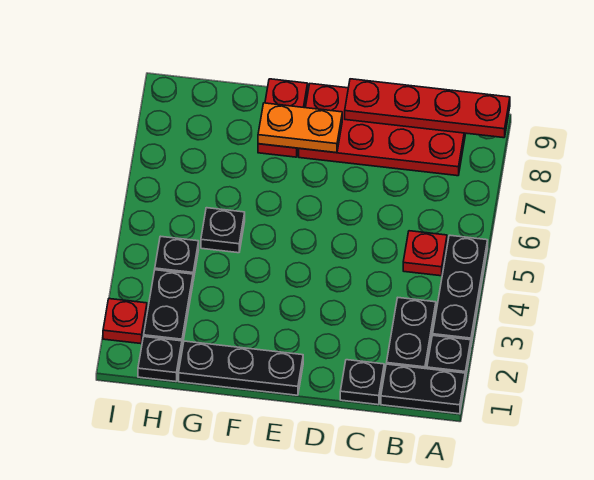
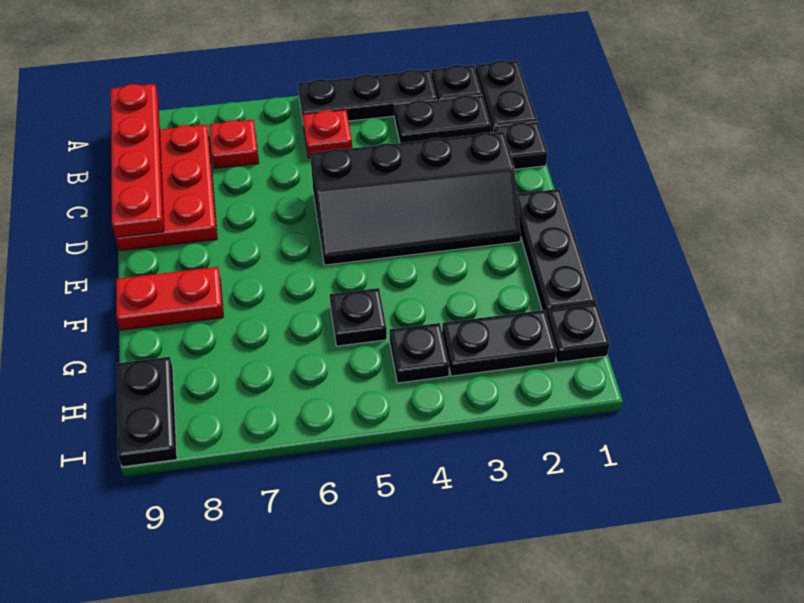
red 2x4 plate [299,84,466,176] -> red 2x3 plate [116,124,217,251]
none -> black 2x4 slope [310,132,521,265]
orange 1x2 plate [258,103,342,153] -> none
none -> black 1x2 plate [117,357,177,467]
red 1x1 plate [103,299,147,344] -> red 1x1 plate moved to [209,120,259,169]

